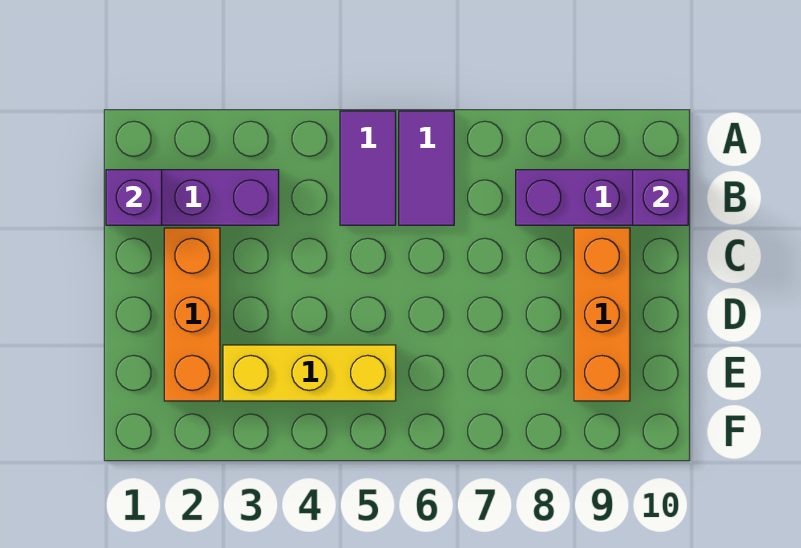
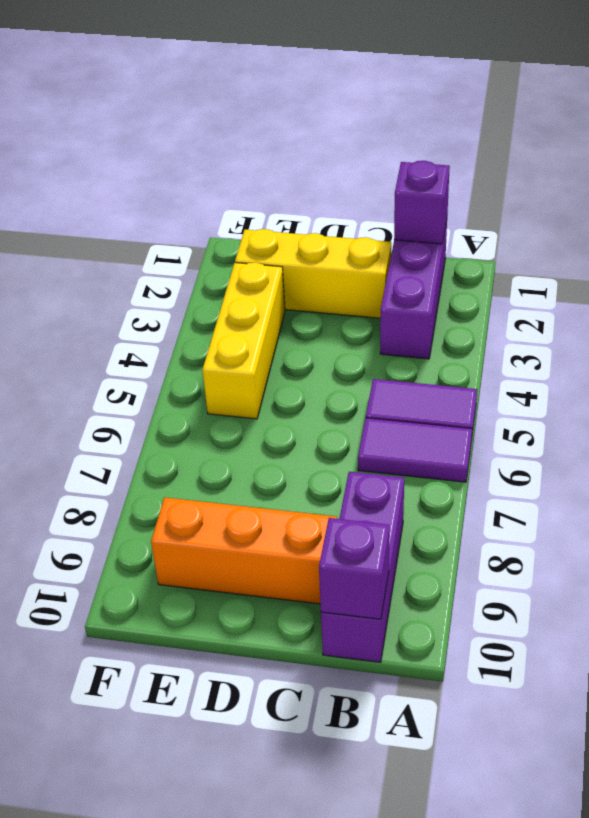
orange 1x3 brick [164,228,220,401] -> yellow 1x3 brick [235,229,391,318]

